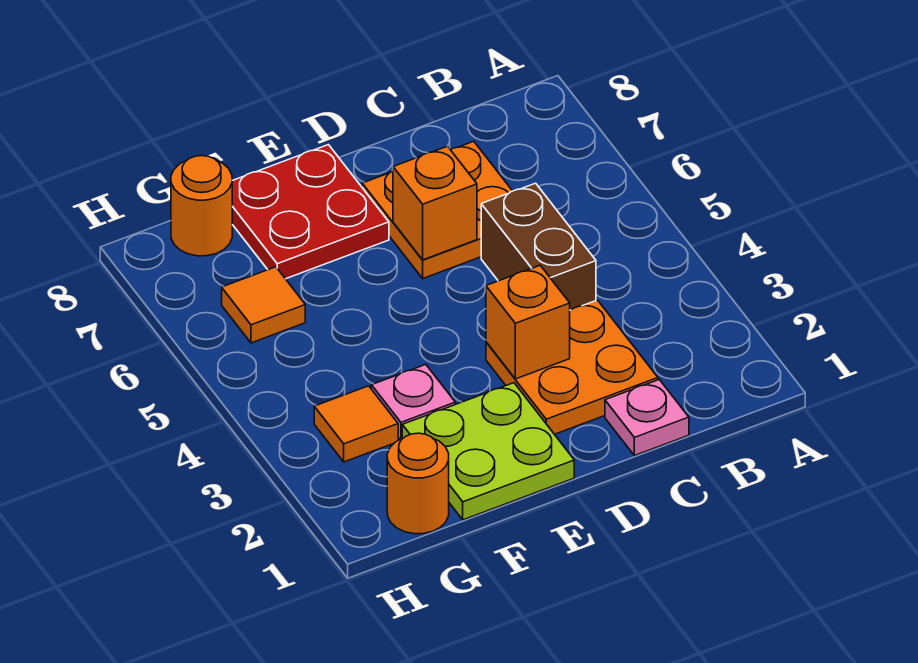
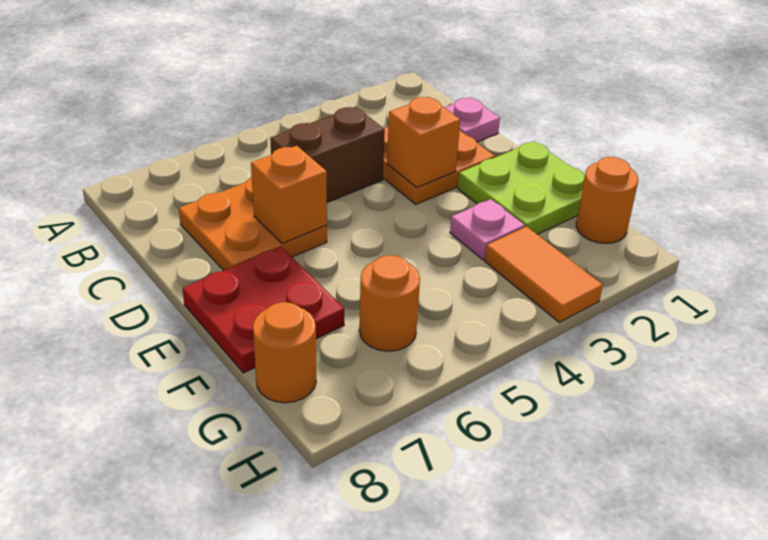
orange 1x1 tile [314,386,398,462] -> orange 1x2 tile [485,226,603,322]
orange 1x1 tile [222,267,305,343] -> orange 1x1 round brick [359,255,420,351]

